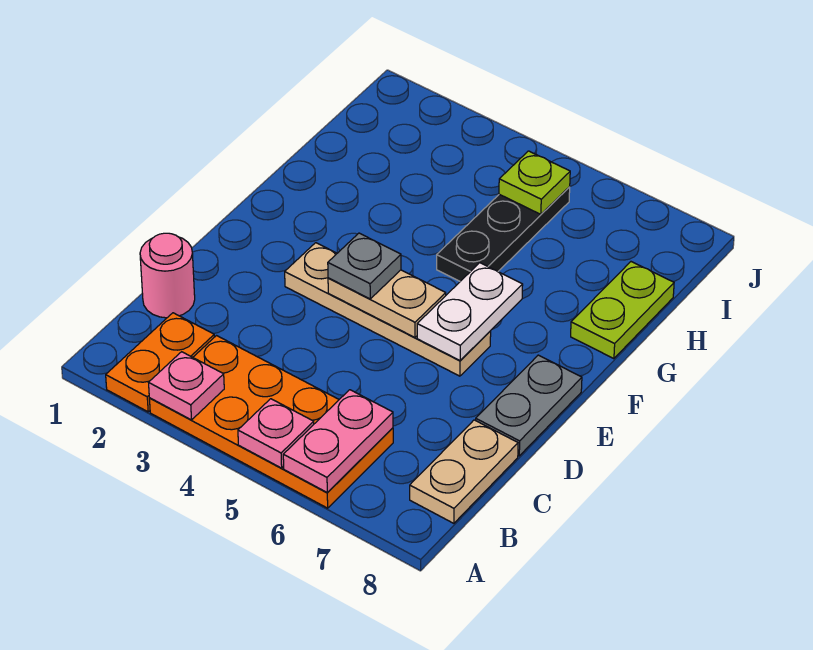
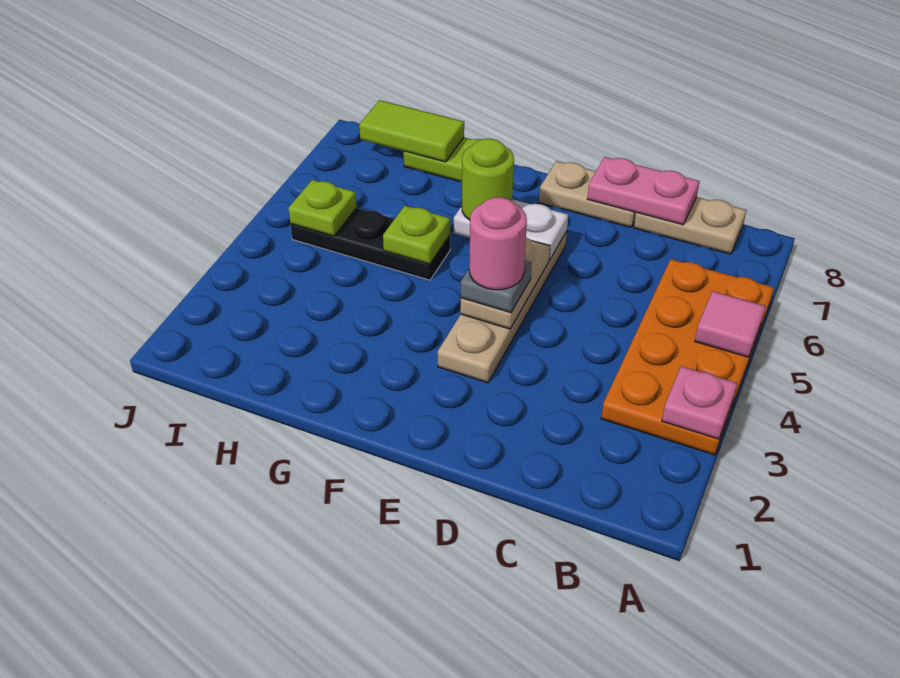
orange 1x2 plate [106,313,214,412] -> none
pink 1x1 plate [238,399,314,468] -> pink 1x1 tile [695,291,766,357]
pink 1x2 plate [283,390,393,493] -> pink 1x2 plate moved to [587,157,699,225]
pink 1x1 round brick [140,233,195,318] -> pink 1x1 round brick moved to [469,197,527,290]
grey 1x2 plate [476,355,582,456] -> tan 1x2 plate [539,161,636,227]
none -> lime 1x1 round brick [462,139,514,220]
none -> lime 1x1 plate [383,206,450,264]
none -> lime 1x2 tile [359,100,464,162]

